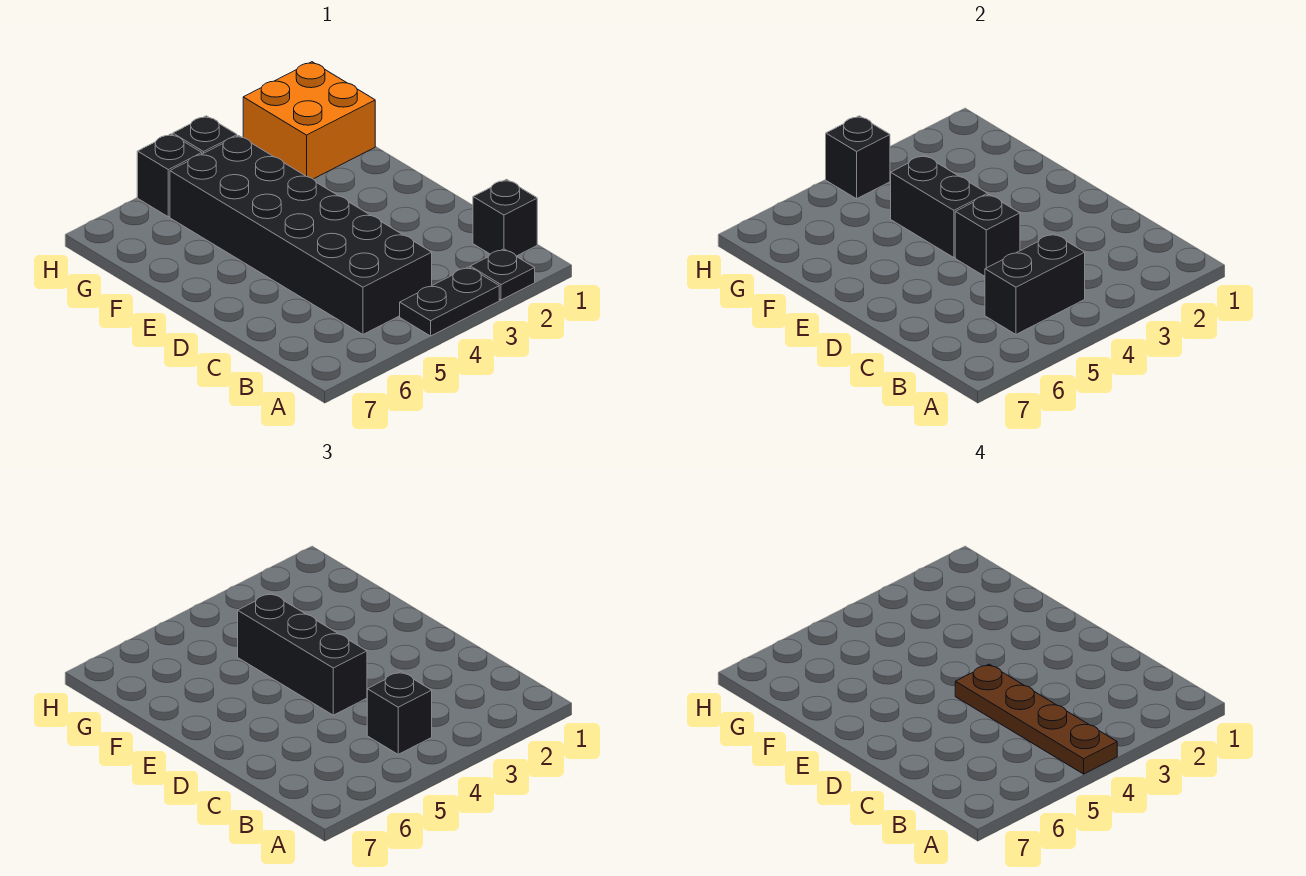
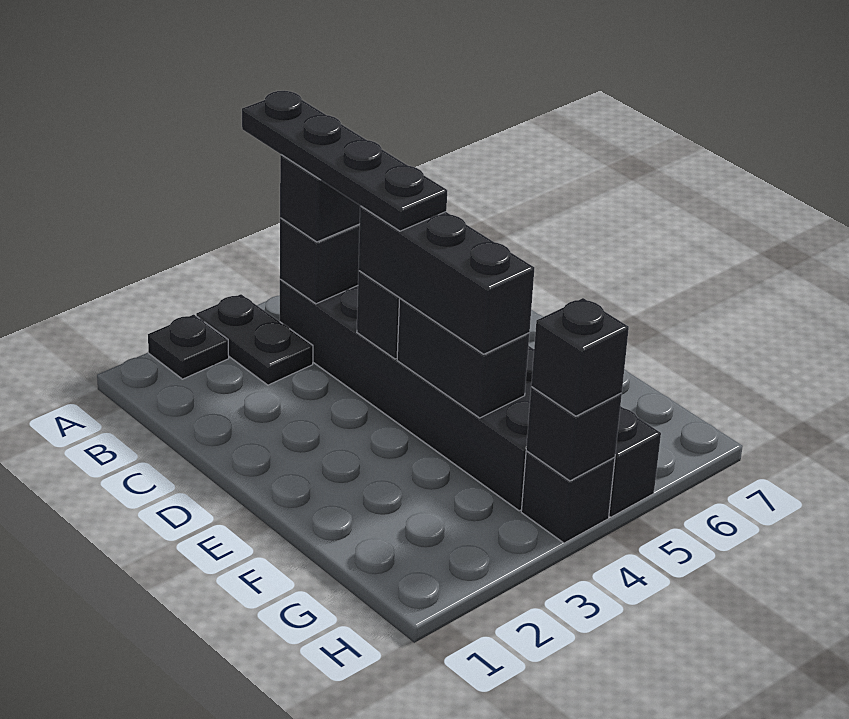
black 1x2 plate [400,267,499,336] -> black 1x2 plate turned to [196,294,313,385]
brown 1x4 plate [955,664,1117,774] -> black 1x4 plate [242,91,447,231]
black 1x1 brick [473,179,537,256] -> black 1x1 brick moved to [531,298,629,416]
orange 2x2 brick [243,62,375,179] -> none

